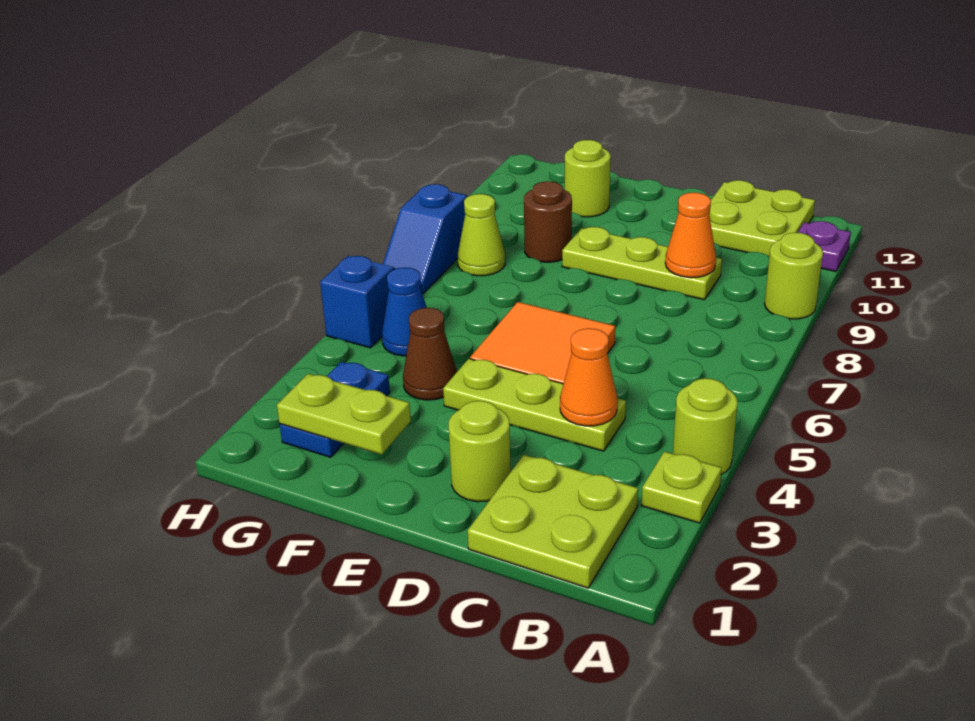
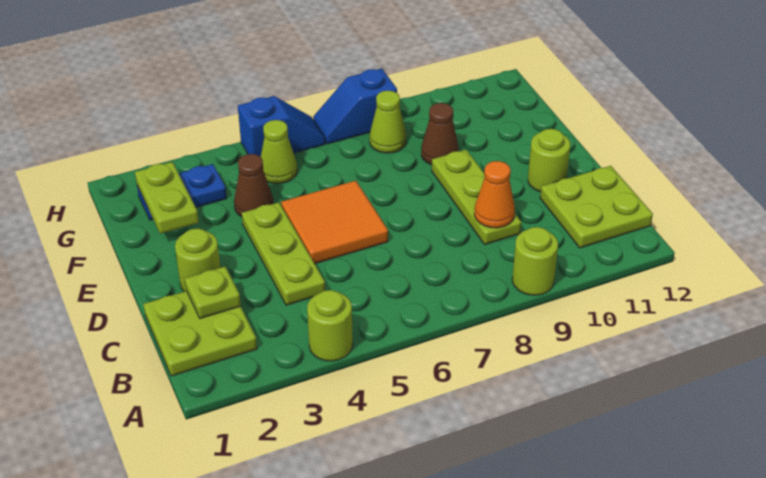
lime 1x1 plate [641,451,722,523] -> lime 1x1 plate moved to [185,267,241,319]
purple 1x1 plate [798,221,851,271] -> none
orange 1x1 cone [560,328,618,426] -> none
brown 1x1 round brick [524,181,572,262] -> brown 1x1 cone [421,103,459,165]
lime 1x1 round brick [565,140,611,217] -> lime 1x1 round brick moved to [528,129,570,192]
blue 1x1 cone [382,267,427,356] -> lime 1x1 cone [261,120,297,184]

